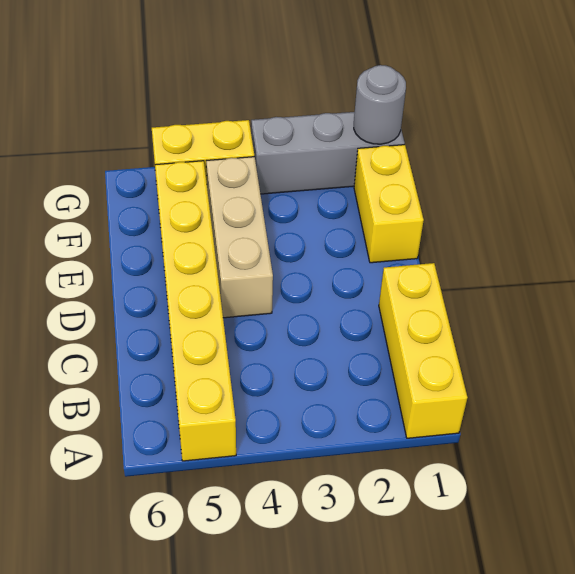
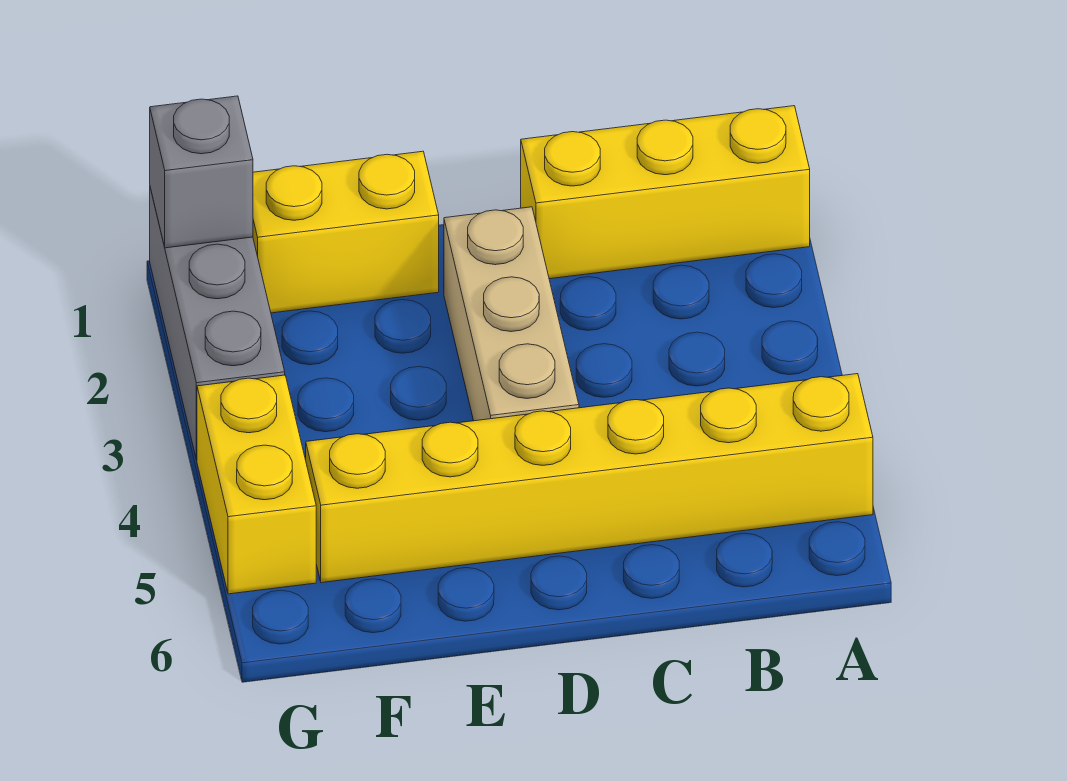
tan 1x3 brick [206,157,273,318] -> tan 1x3 brick turned to [444,207,579,421]
grey 1x1 round brick [354,65,406,144] -> grey 1x1 brick [150,96,253,248]

